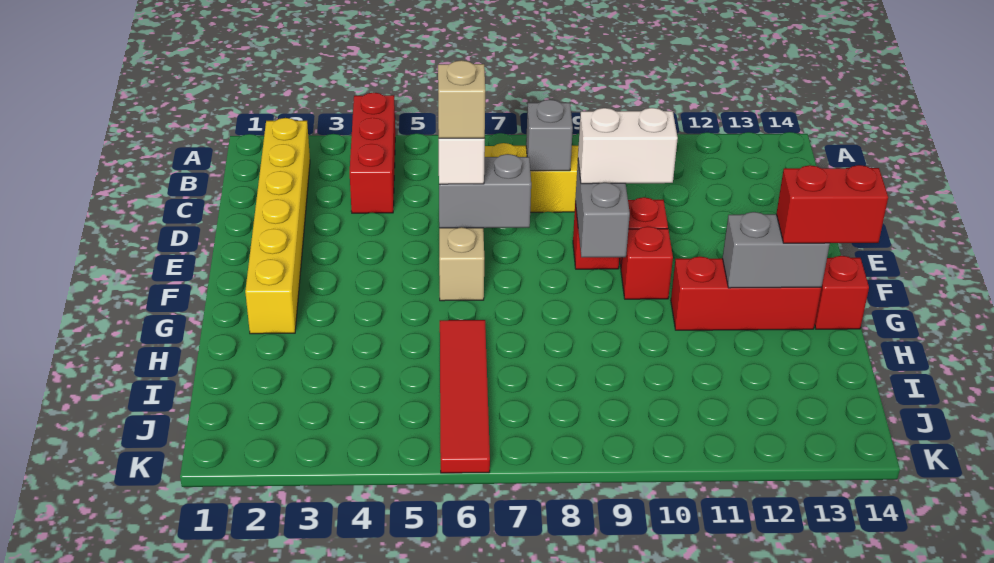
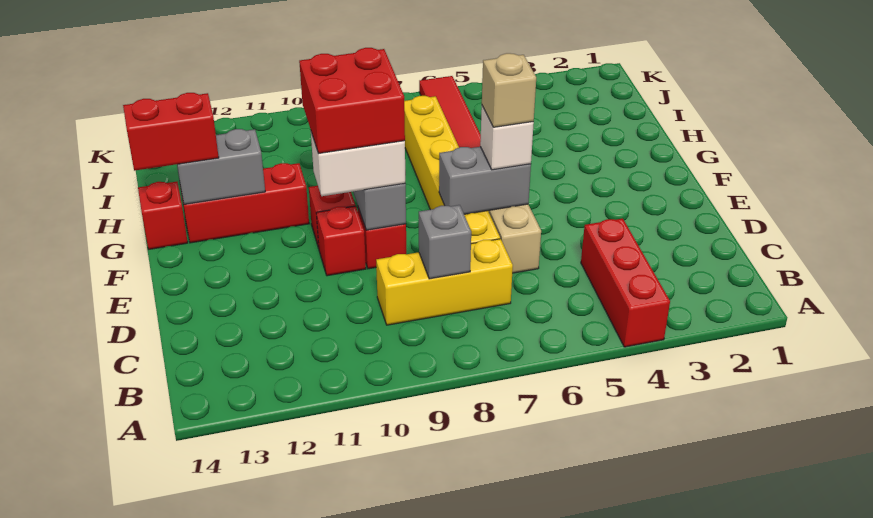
yellow 1x6 brick [245,118,310,334] -> yellow 1x6 brick moved to [404,96,500,244]
none -> red 2x2 brick [299,48,405,154]

